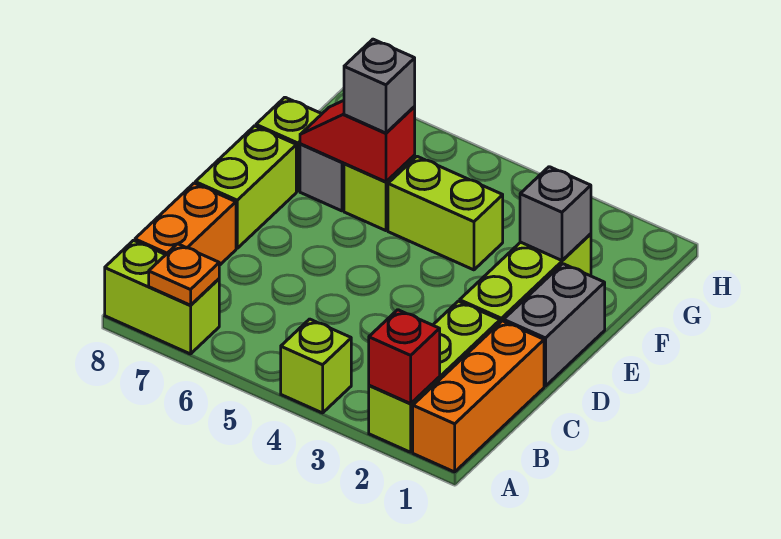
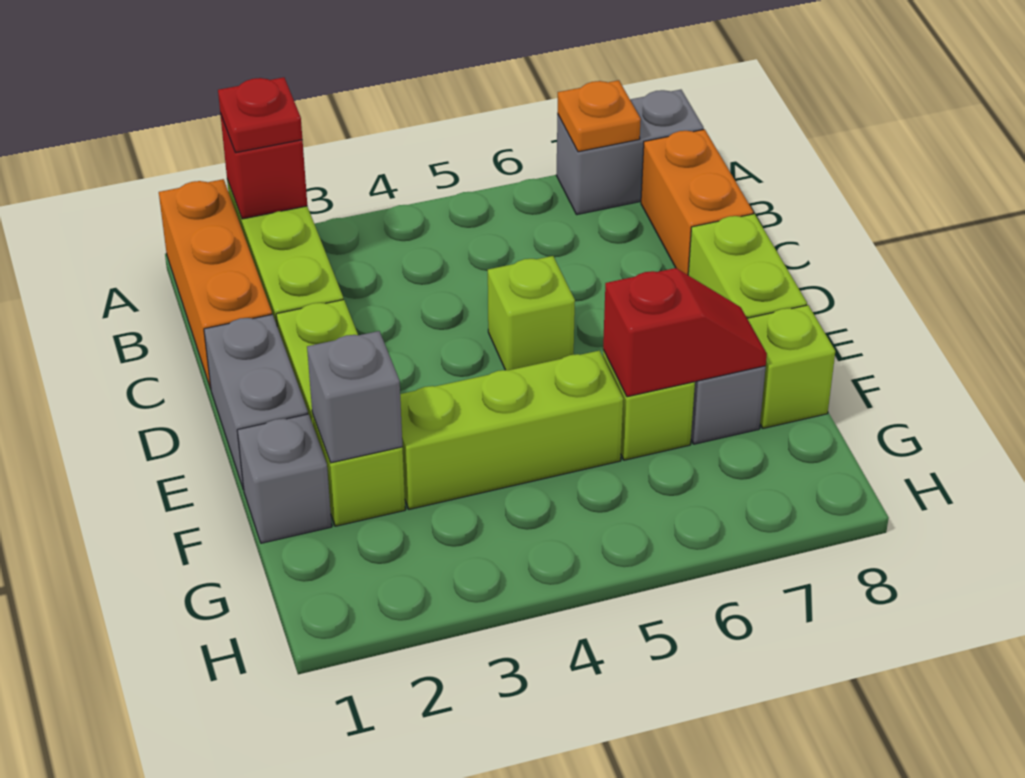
none -> red 1x1 plate [218,77,302,153]
lime 1x1 brick [281,319,351,413] -> lime 1x1 brick moved to [488,256,575,370]
lime 1x2 brick [105,240,219,354] -> grey 1x2 brick [556,90,704,215]
lime 1x2 brick [388,156,503,270] -> lime 1x3 brick [400,351,623,509]
grey 1x1 brick [344,39,415,133] -> grey 1x1 brick moved to [237,414,332,543]

